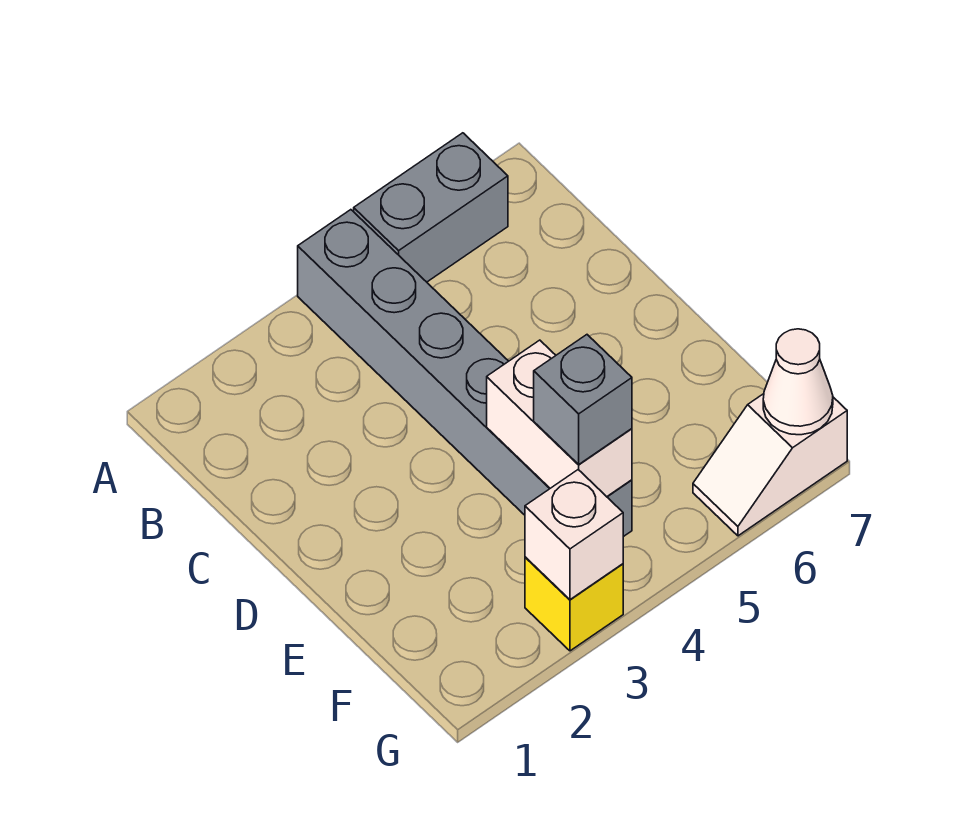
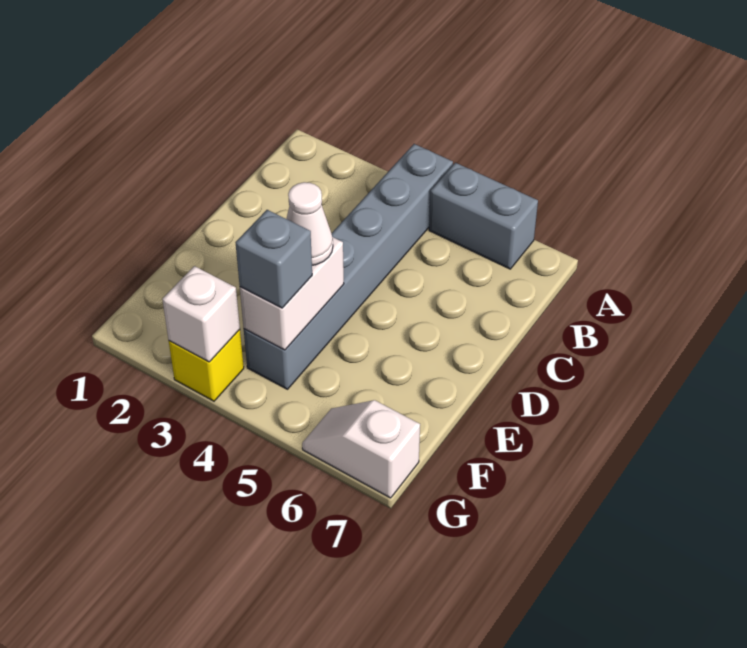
white 1x1 cone [763,329,833,435] -> white 1x1 cone moved to [286,182,333,265]

